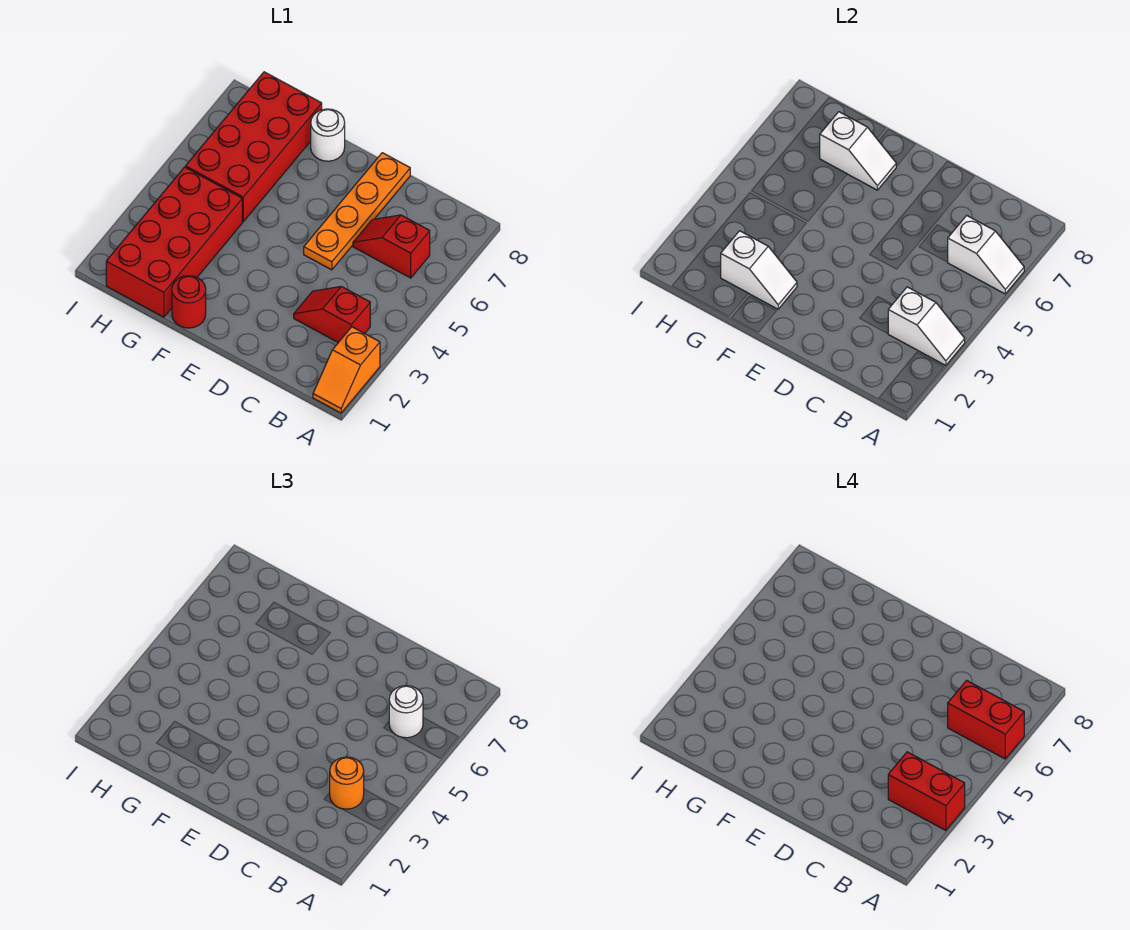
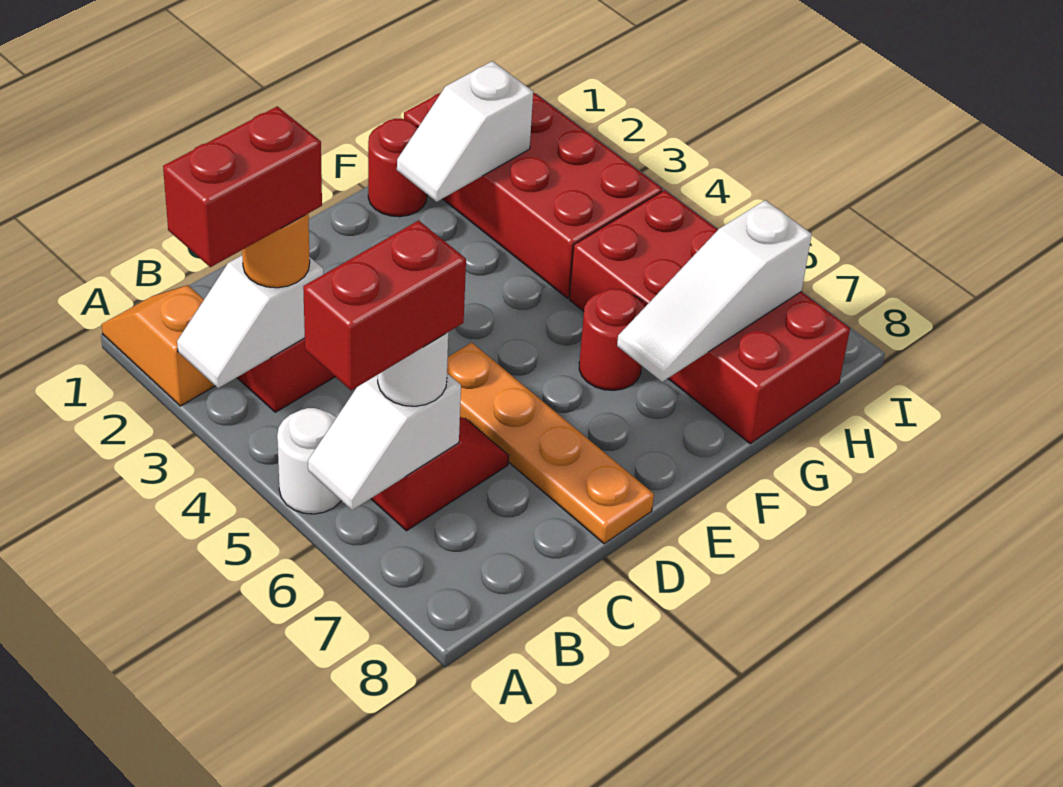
none -> red 1x1 round brick [579,288,645,390]
white 1x2 slope [820,112,896,190] -> white 1x3 slope [617,200,812,382]
white 1x1 round brick [311,109,345,161] -> white 1x1 round brick moved to [277,408,341,514]

